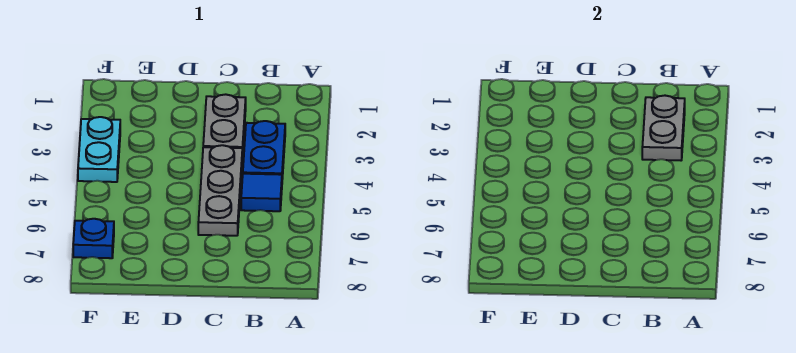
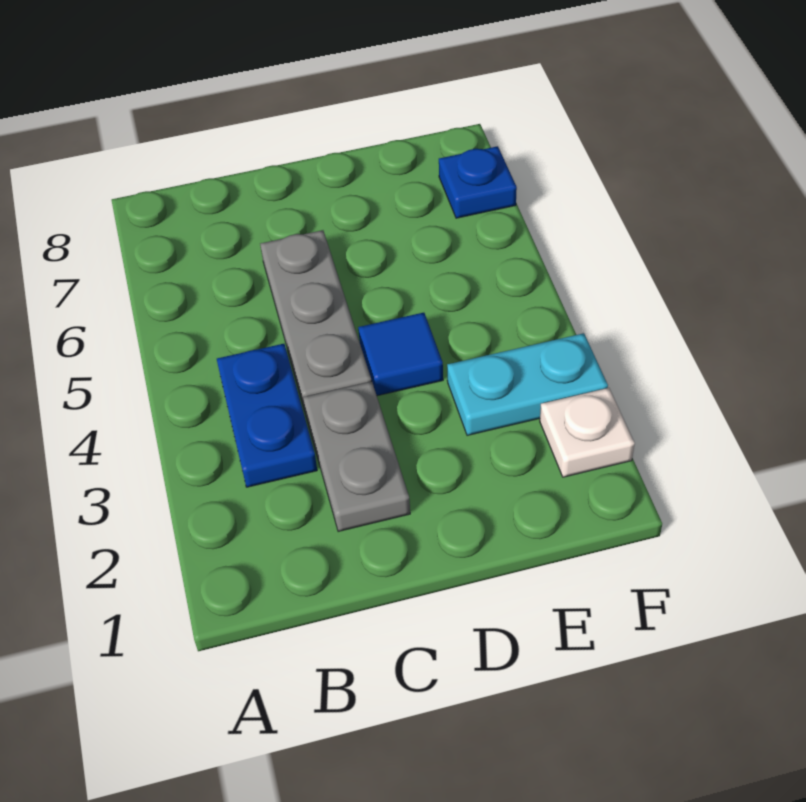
grey 1x2 plate [642,96,685,160] -> none
blue 1x1 tile [241,174,282,211] -> blue 1x1 tile moved to [358,313,443,396]
none -> white 1x1 plate [540,388,635,477]
cyan 1x2 plate [78,117,120,182] -> cyan 1x2 plate turned to [447,333,608,436]

